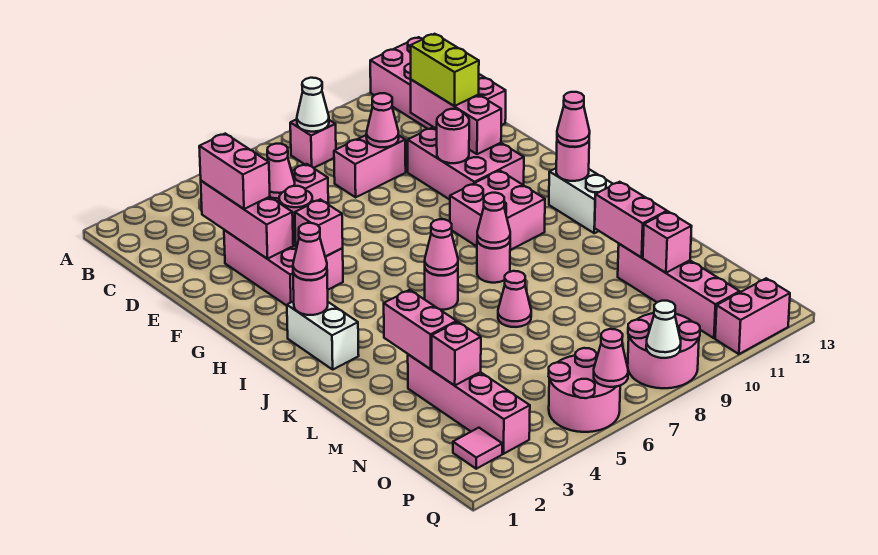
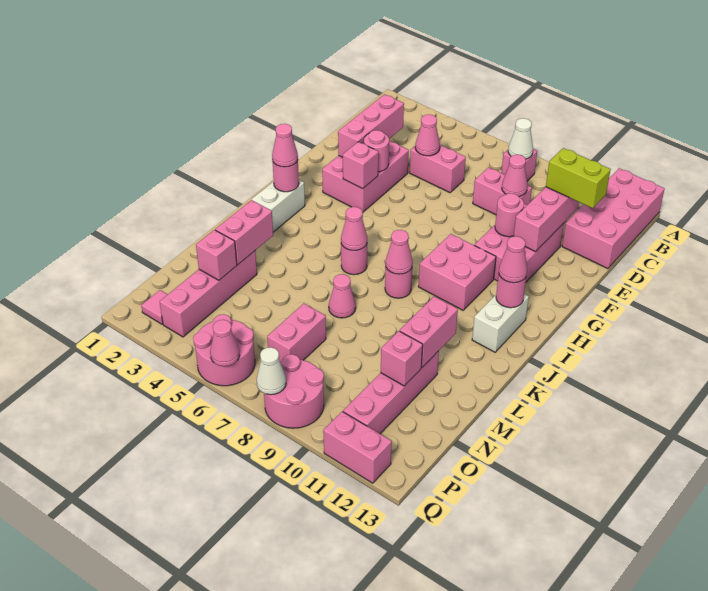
pink 1x2 brick [199,134,270,209] -> pink 1x2 brick moved to [267,304,326,362]
lime 1x2 brick [411,34,479,106] -> lime 1x2 brick turned to [546,148,611,208]

